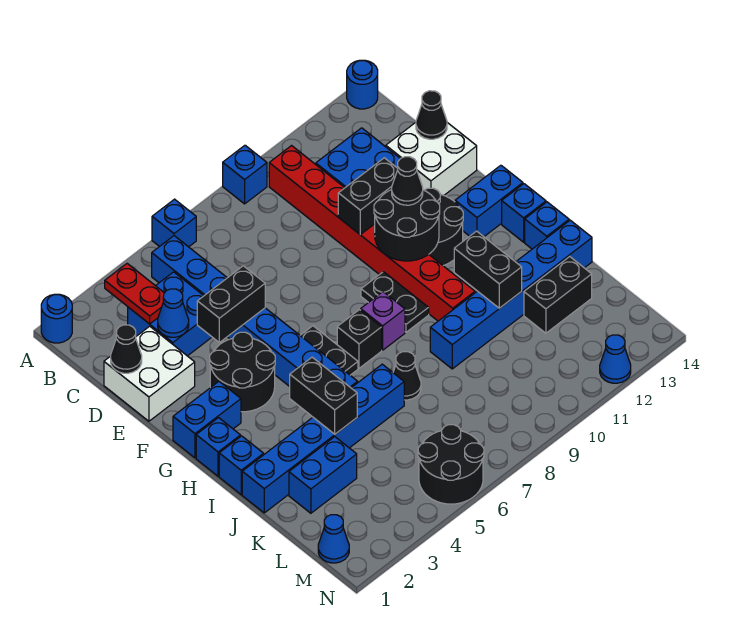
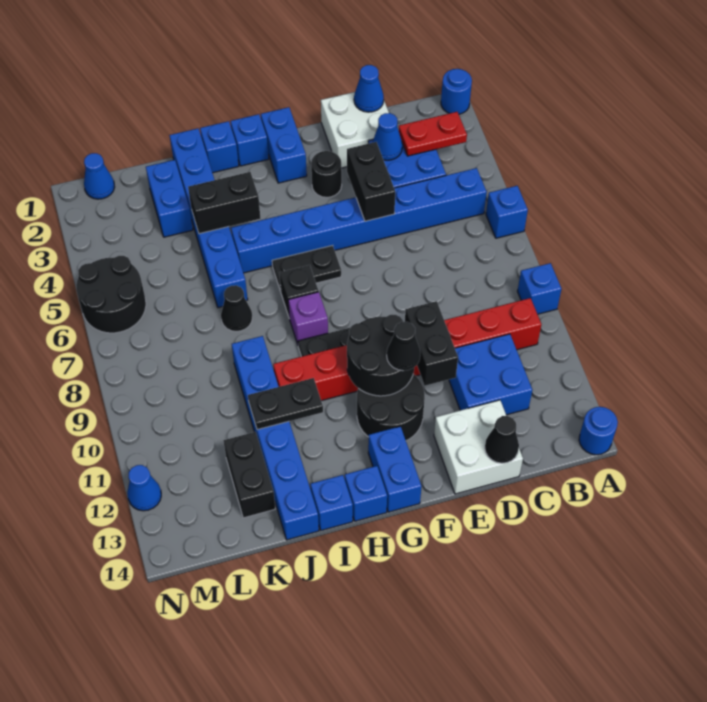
black 1x1 cone [111,325,142,373] -> blue 1x1 cone [354,65,384,112]
black 2x2 round brick [210,332,275,412] -> black 1x1 round brick [311,151,342,197]
black 1x2 brick [454,231,522,308] -> black 1x2 plate [248,378,323,430]

